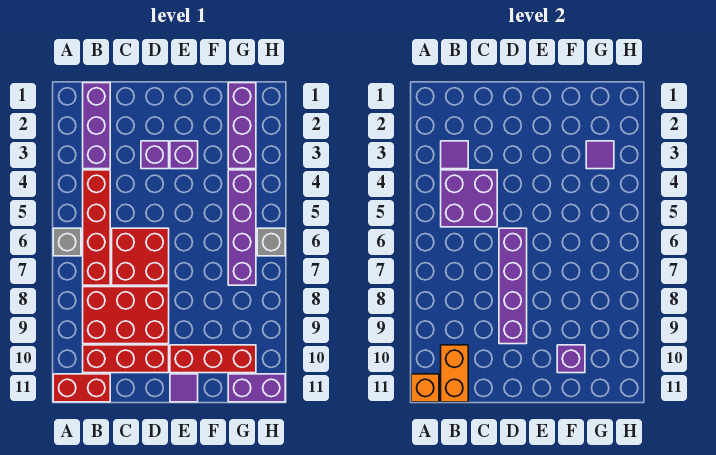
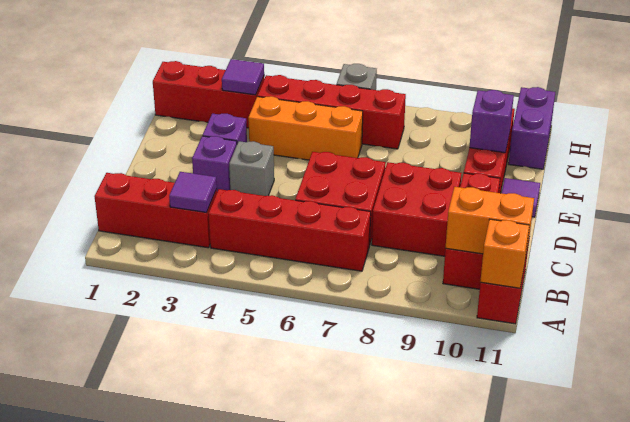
grey 1x1 brick [53,228,81,256] -> grey 1x1 brick moved to [229,141,274,196]
purple 1x3 brick [83,83,110,169] -> red 1x3 brick [94,173,217,248]
purple 2x2 brick [441,170,497,227] -> none
red 2x3 brick [83,287,169,344] -> red 2x2 brick [372,162,462,256]
purple 1x4 brick [499,228,527,344] -> none
none -> orange 1x3 brick [248,96,363,160]
purple 1x3 brick [228,83,256,169] -> red 1x3 brick [153,61,264,128]
purple 1x4 brick [228,170,256,285] -> red 1x4 brick [258,75,406,149]

